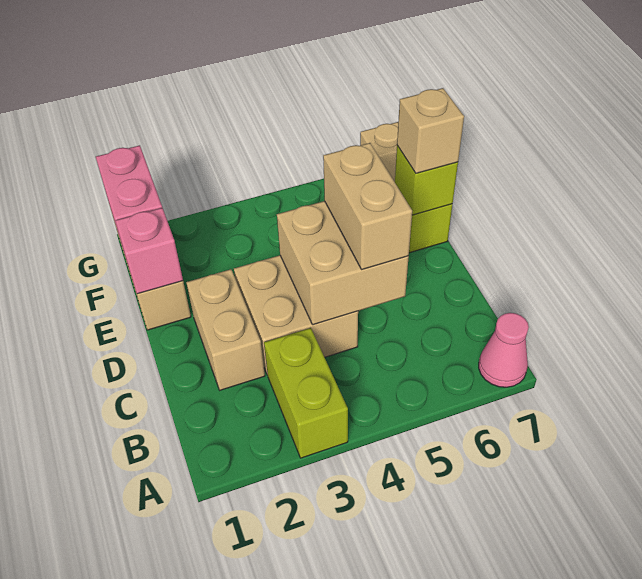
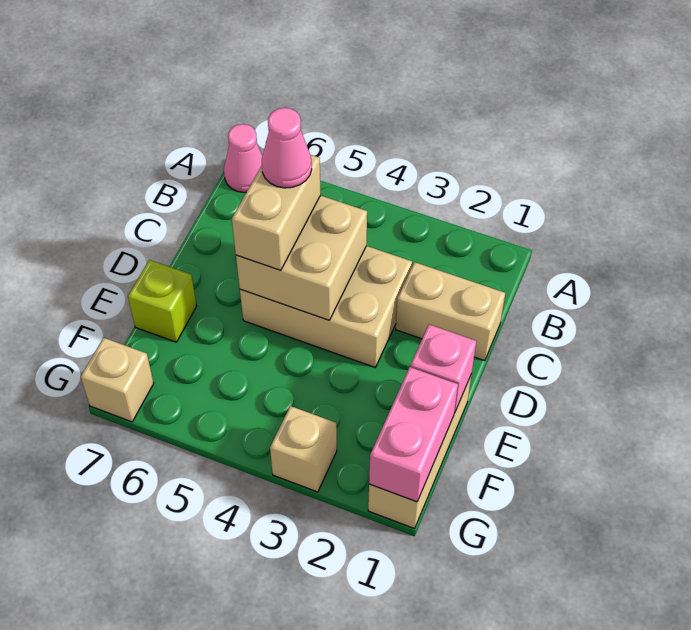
lime 1x2 brick [264,328,348,458] -> none
tan 1x2 brick [186,269,265,390] -> tan 1x2 brick turned to [396,262,505,361]
tan 2x2 brick [234,255,358,375] -> tan 2x3 brick [240,246,412,367]
none -> pink 1x1 cone [262,108,312,188]
lime 1x1 brick [395,146,458,215] -> none
tan 1x1 brick [397,88,464,173] -> tan 1x1 brick moved to [270,406,337,492]

